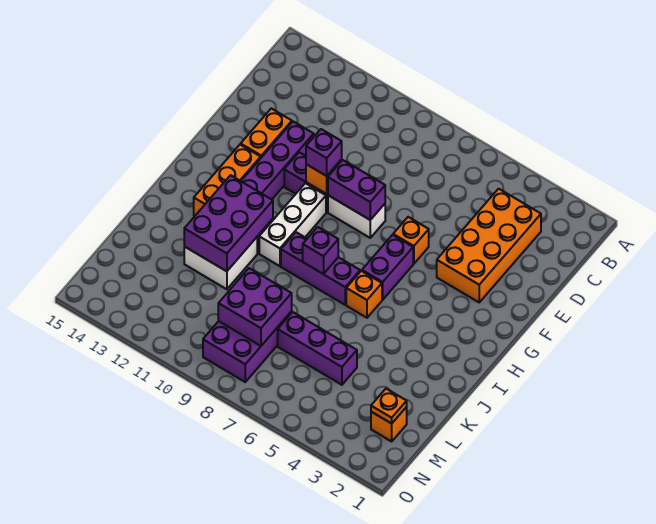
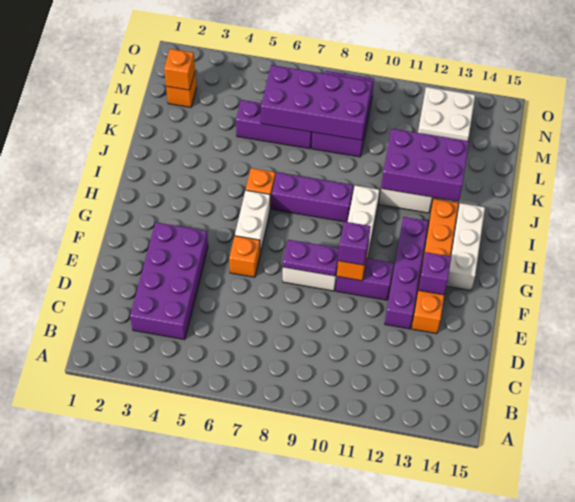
orange 2x4 brick [437,189,541,302] -> purple 2x4 brick [130,222,208,340]
purple 1x2 brick [328,160,385,220] -> purple 1x2 plate [283,240,339,276]
purple 1x2 brick [362,235,413,300] -> white 1x2 brick [235,190,270,253]
none -> white 1x3 brick [447,203,485,290]
purple 1x1 brick [303,227,338,274] -> purple 1x1 brick moved to [419,252,451,295]
purple 2x3 brick [184,175,273,271] -> purple 2x3 brick turned to [381,129,469,201]
purple 2x2 brick [218,268,292,346] -> purple 2x4 brick [261,65,372,140]
orange 1x1 plate [371,389,407,424] -> orange 1x1 brick [164,49,195,90]
none -> white 2x2 brick [418,87,475,141]

